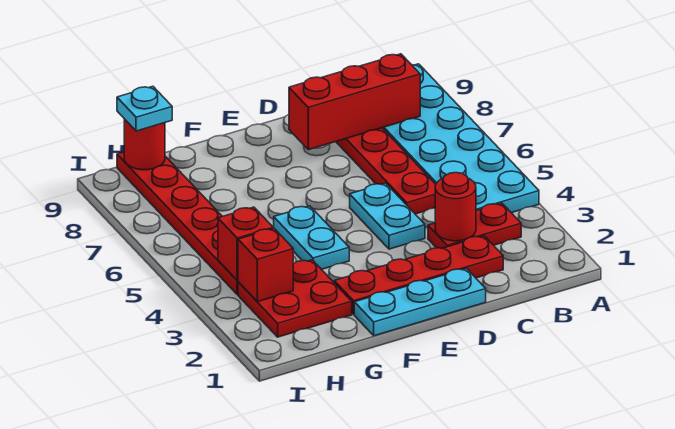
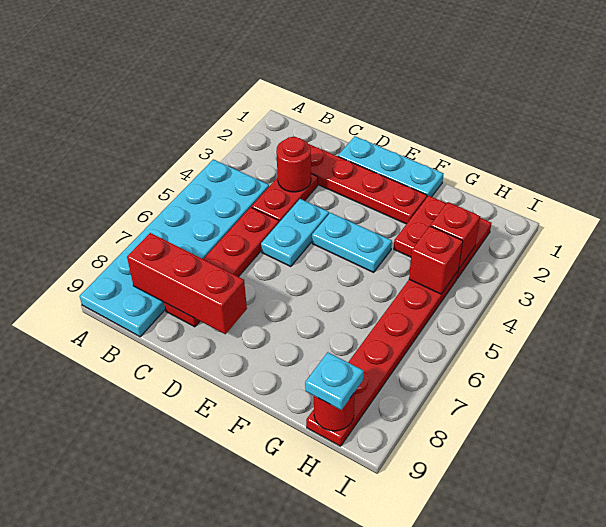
red 1x2 plate [428,203,521,248] -> red 1x2 plate turned to [251,174,318,222]
cyan 1x2 plate [274,206,349,269] -> cyan 1x2 plate turned to [312,213,392,272]

